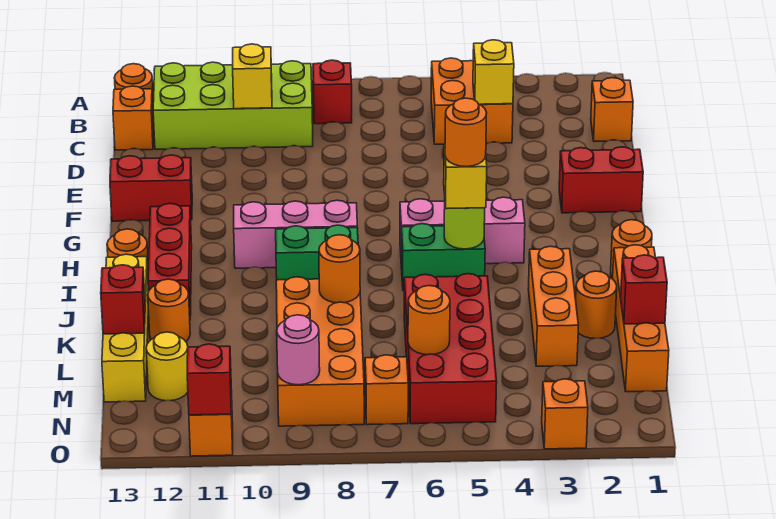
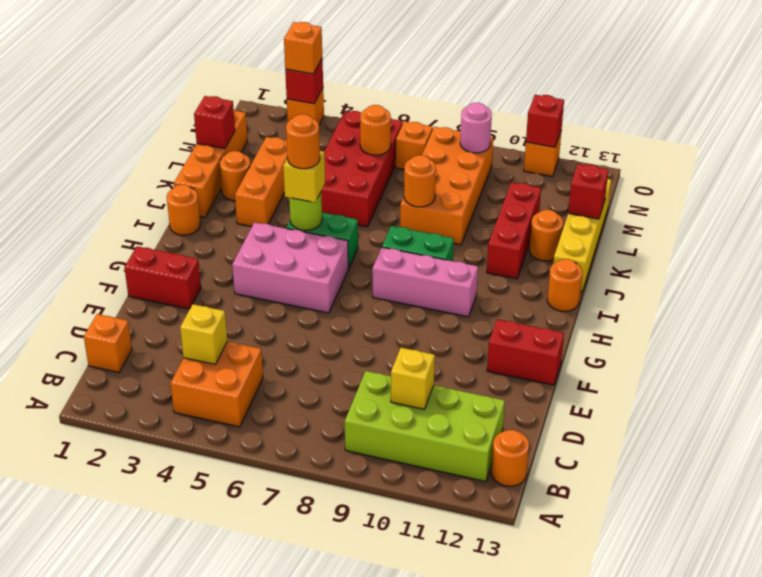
red 1x1 brick [313,60,352,124] -> red 1x1 brick moved to [285,59,323,104]
orange 1x1 brick [113,86,154,150] -> orange 1x1 brick moved to [284,22,322,74]
pink 1x3 brick [400,197,525,264] -> pink 2x3 brick [232,222,348,313]
red 1x3 brick [148,204,192,315] -> red 1x3 brick moved to [487,182,541,279]
yellow 1x1 round brick [146,332,188,401] -> none

